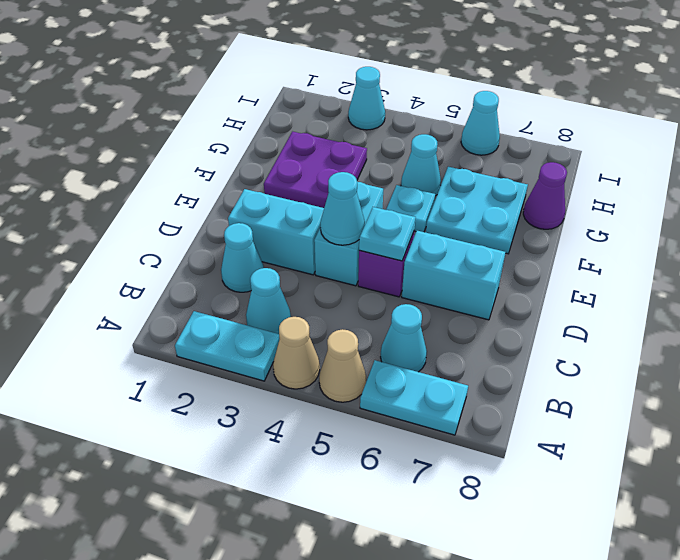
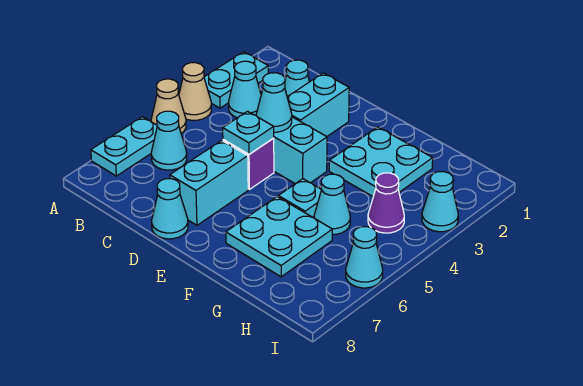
none -> cyan 1x1 cone [152,179,188,239]
purple 2x2 plate [264,132,367,208] -> cyan 2x2 plate [329,127,433,196]
purple 1x1 cone [523,162,567,229] -> purple 1x1 cone moved to [368,173,404,233]

